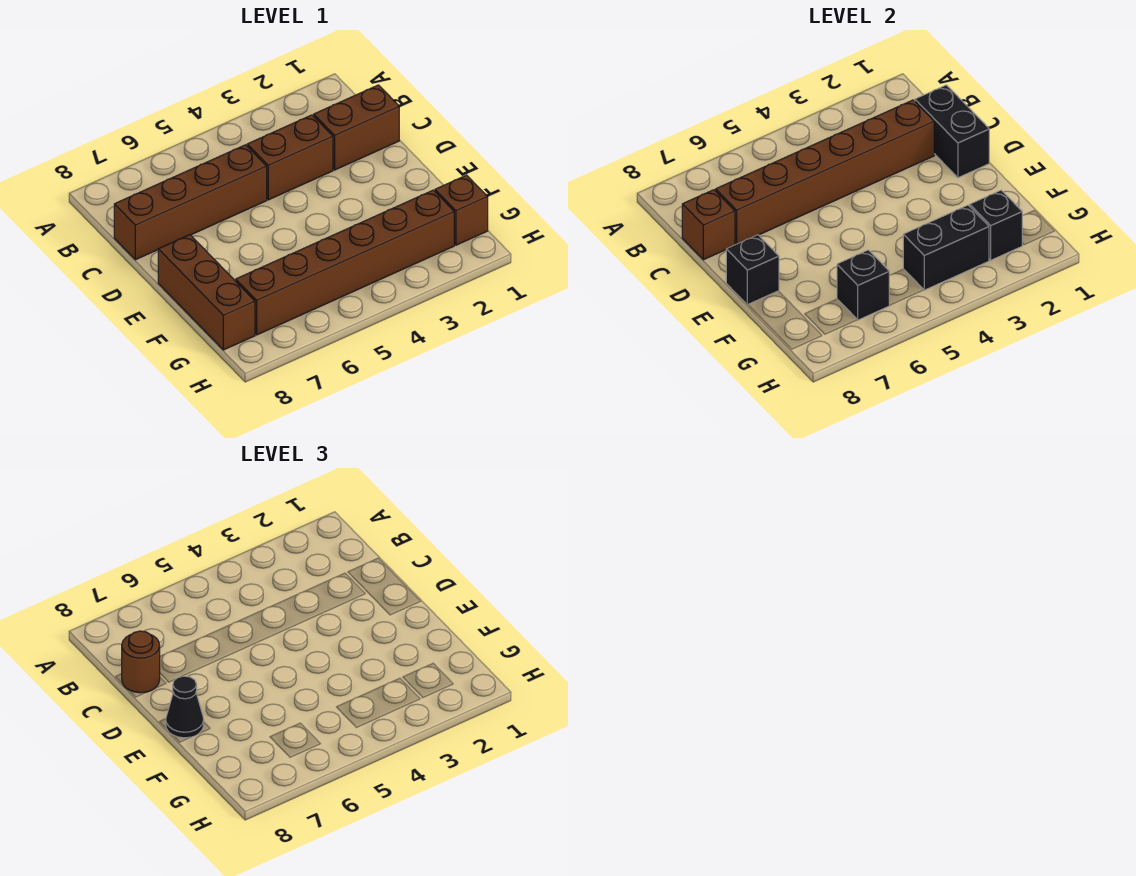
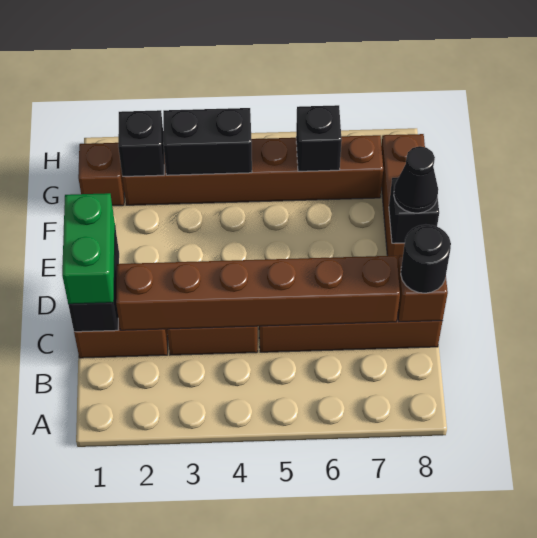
none -> green 1x2 brick [62,193,115,304]
brown 1x1 round brick [122,631,160,693] -> black 1x1 round brick [401,225,451,293]

